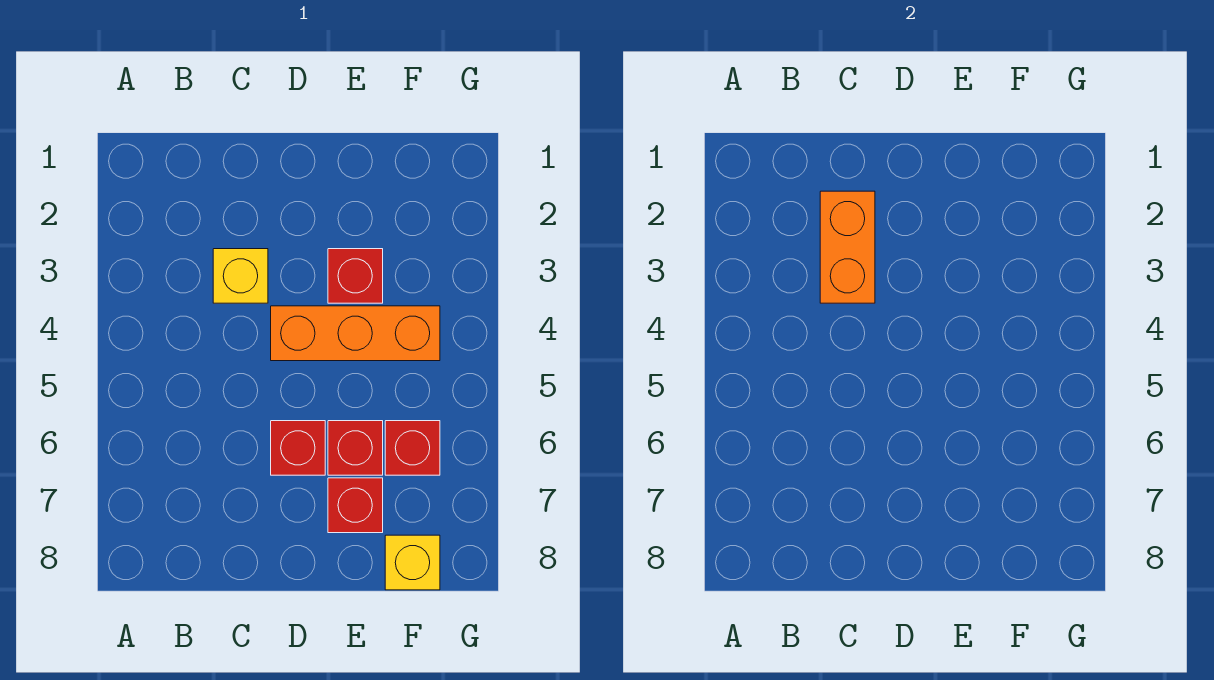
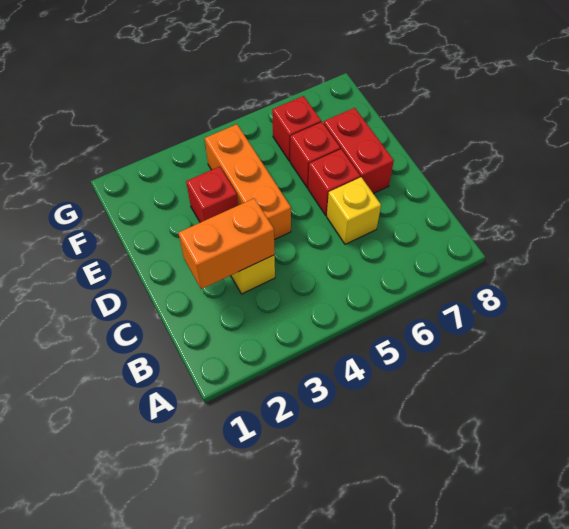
red 1x1 brick [328,478,383,533] -> red 1x2 brick [324,108,394,194]
yellow 1x1 brick [385,535,440,590] -> yellow 1x1 brick moved to [327,177,381,244]

